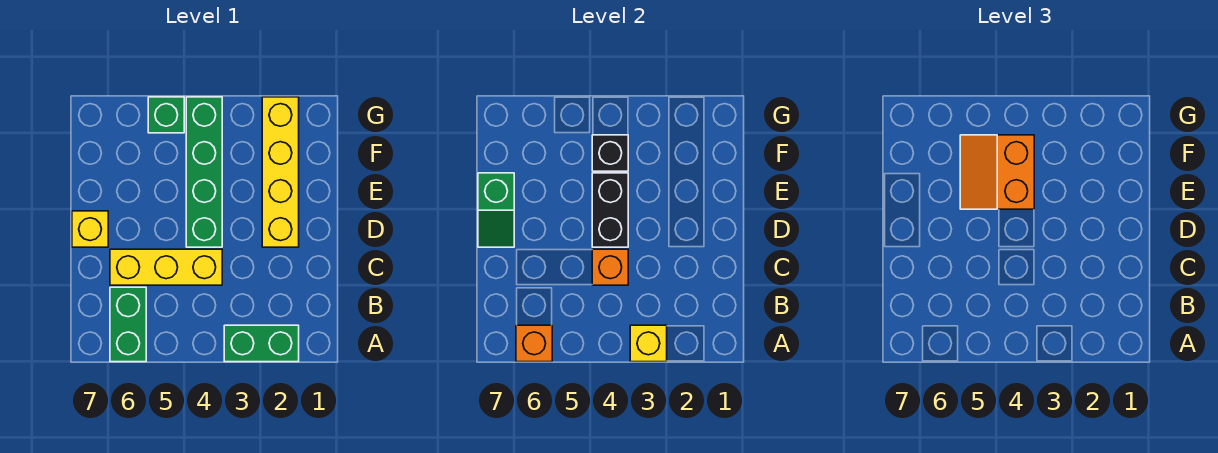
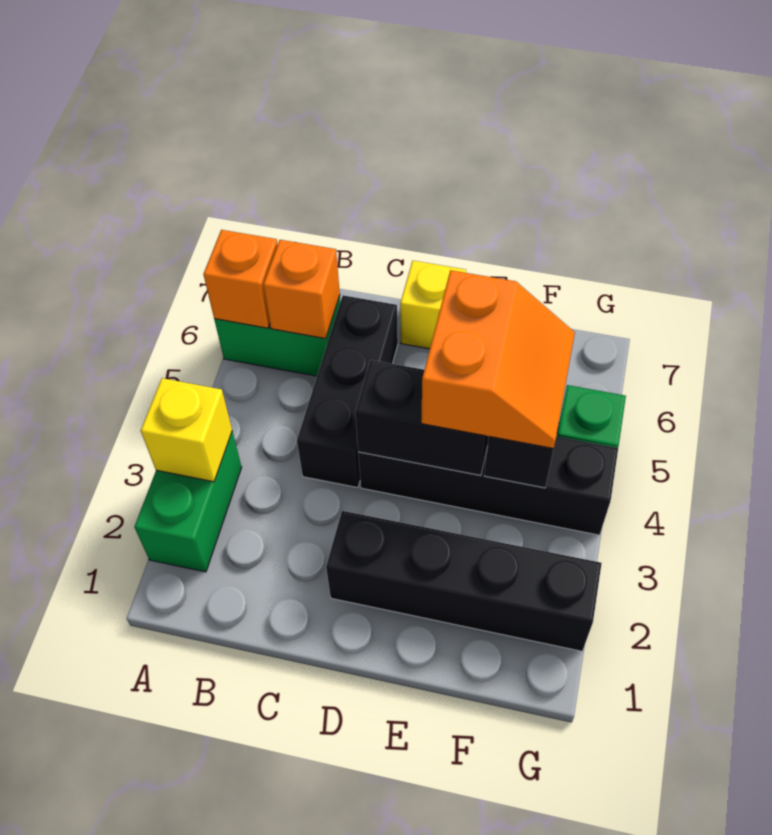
yellow 1x3 brick [110,249,222,285] -> black 1x3 brick [297,295,398,488]
orange 1x1 brick [592,249,628,285] -> orange 1x1 brick moved to [263,240,340,339]
yellow 1x4 brick [262,97,299,247] -> black 1x4 brick [326,511,602,651]
green 1x4 brick [186,97,222,247] -> black 1x4 brick [358,437,618,535]
green 1x2 slope [478,173,514,247] -> none
orange 2x2 slope [960,135,1034,209] -> orange 2x2 slope turned to [421,270,575,449]

